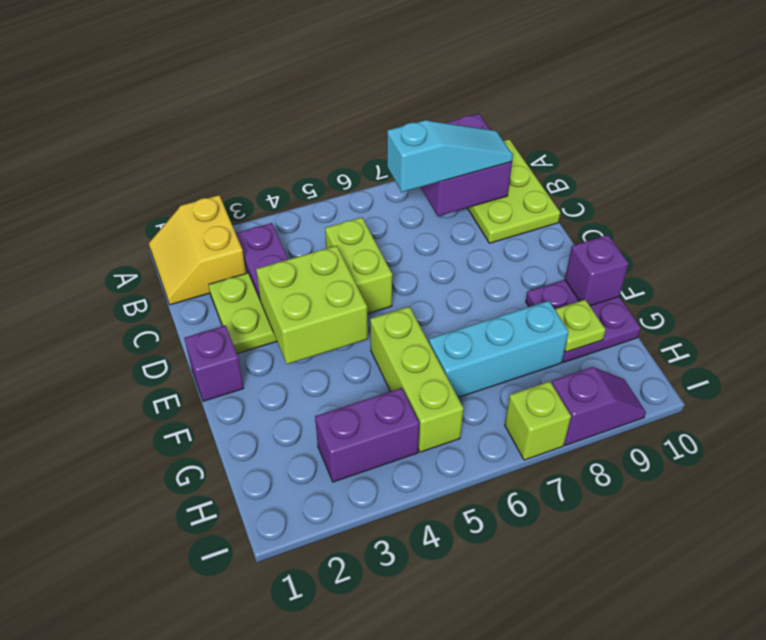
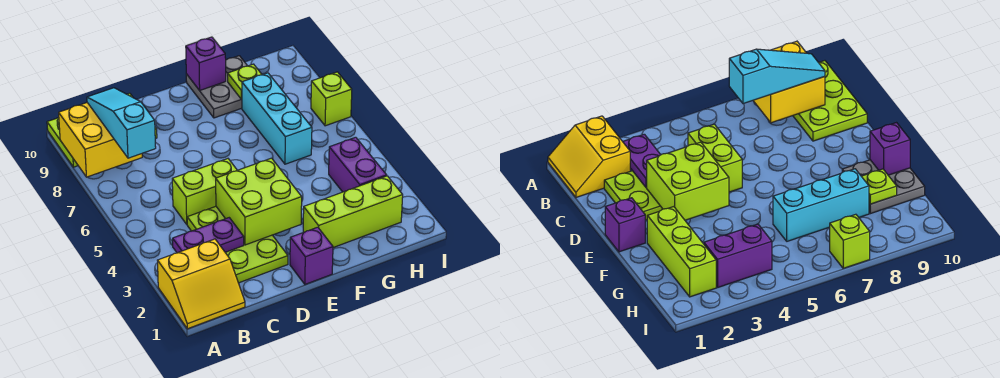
purple 2x2 brick [421,114,512,216] -> yellow 2x2 brick [59,103,142,177]
lime 1x3 brick [370,307,463,452] -> lime 1x3 brick moved to [303,176,403,248]
purple 2x2 plate [526,280,641,362] -> grey 2x2 plate [186,56,247,118]
purple 1x2 slope [552,367,646,445] -> none

